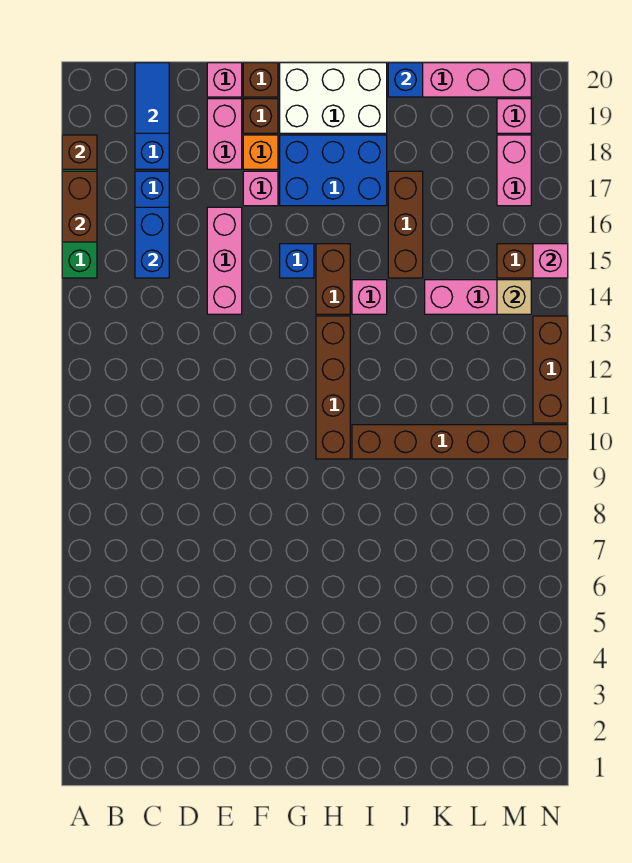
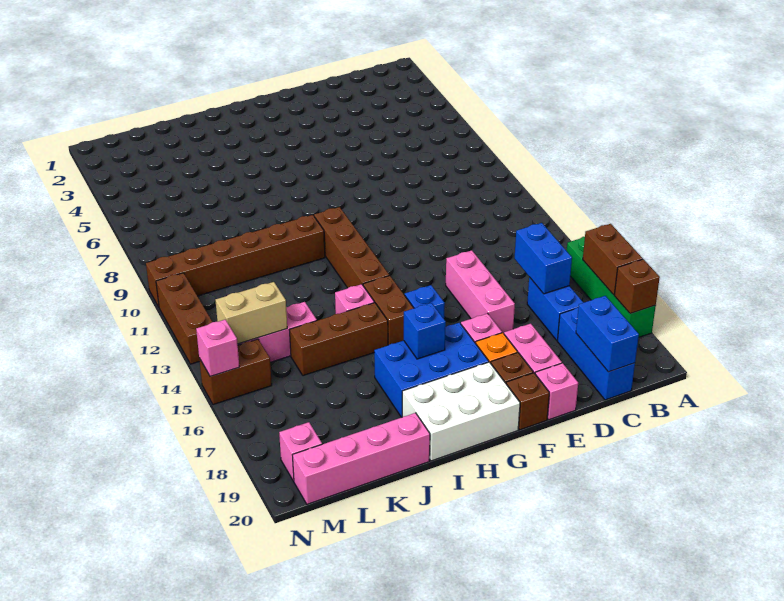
blue 1x2 tile [135,63,169,133] -> blue 1x2 brick [576,296,639,372]
brown 1x3 brick [388,171,423,278] -> brown 1x3 brick turned to [290,303,388,376]
blue 1x1 brick [388,63,423,97] -> blue 1x1 brick moved to [404,303,446,359]
tan 1x1 brick [497,280,531,314] -> tan 1x2 brick [215,282,287,344]
pink 1x2 brick [497,135,531,206] -> none

